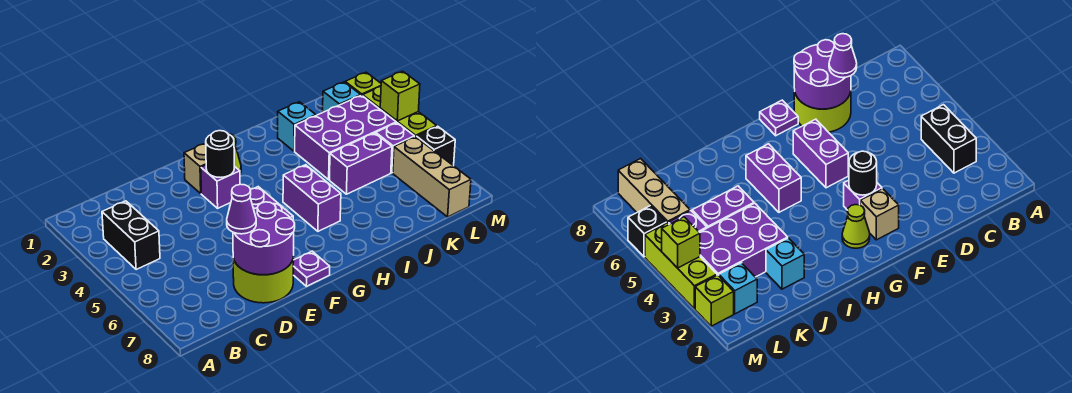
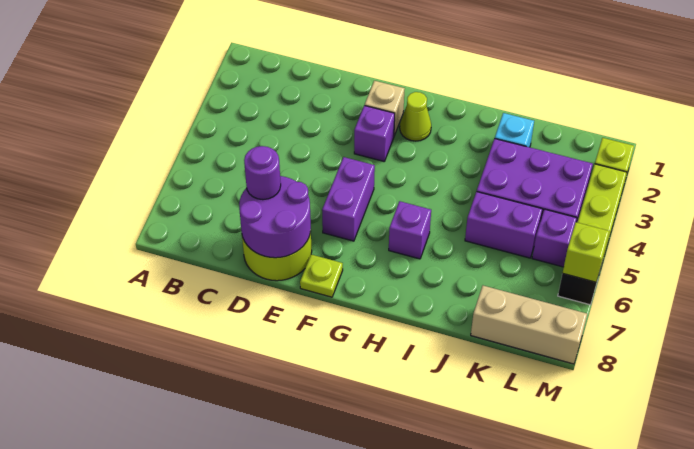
black 1x2 brick [102,201,160,270] -> none
purple 1x1 cone [227,184,256,234] -> purple 1x1 round brick [244,146,281,200]
black 1x1 round brick [206,131,234,177] -> none
purple 1x1 plate [293,251,330,286] -> lime 1x1 plate [300,255,343,297]
purple 1x2 brick [283,165,341,231] -> purple 1x1 brick [389,201,431,259]
cyan 1x1 brick [323,82,361,112] -> none
tan 1x3 brick [393,137,471,217] -> tan 1x3 brick turned to [471,286,587,364]
lime 1x1 brick [380,71,420,121] -> lime 1x1 brick moved to [563,222,609,282]

